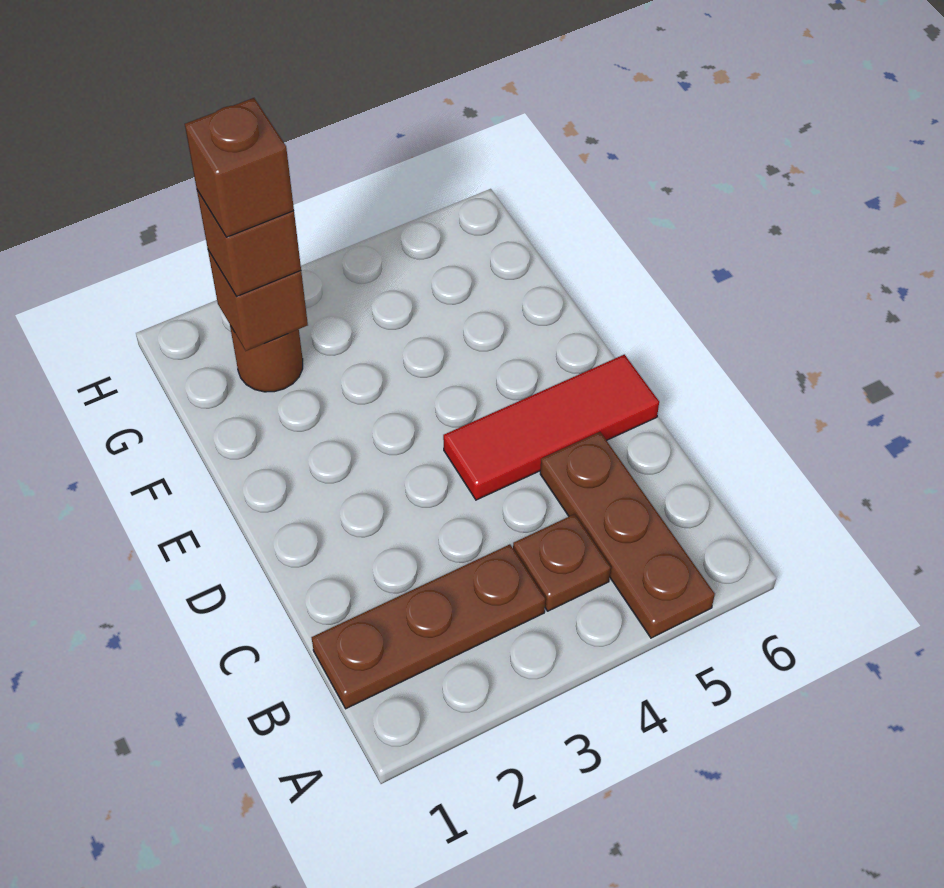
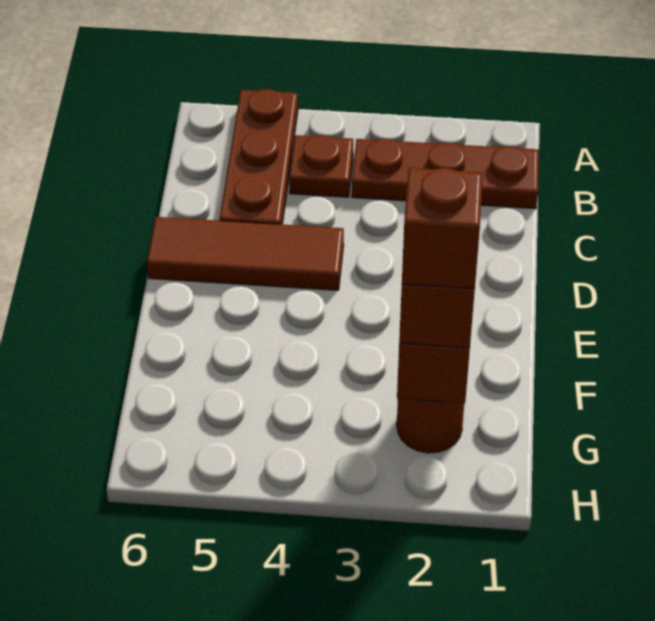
red 1x3 tile [443,354,659,500] -> brown 1x3 tile [147,217,344,290]

